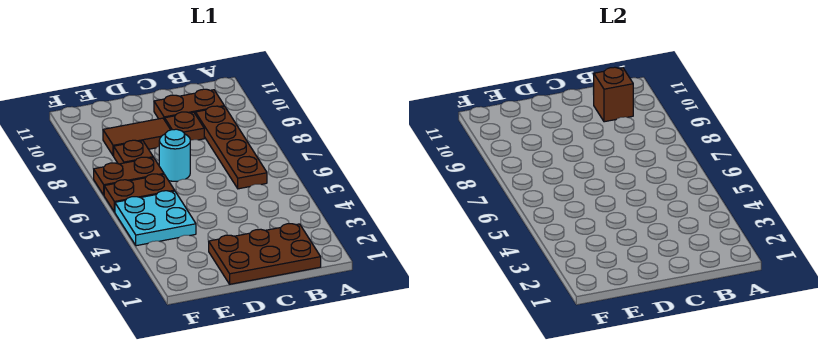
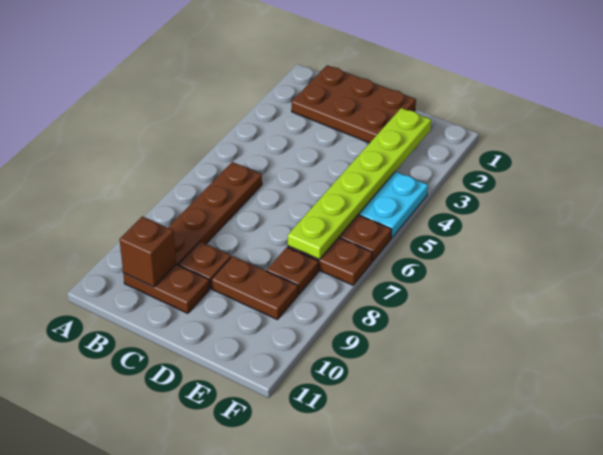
cyan 1x1 round brick [159,129,190,181] -> none
brown 1x2 tile [103,118,170,156] -> brown 1x2 plate [212,256,298,320]
none -> lime 1x6 plate [288,108,431,259]

